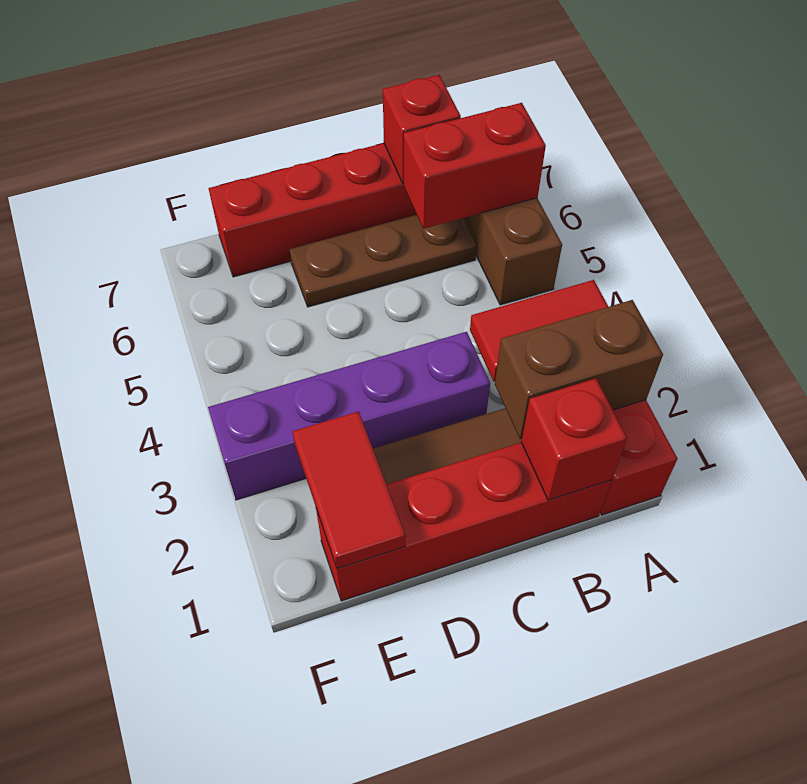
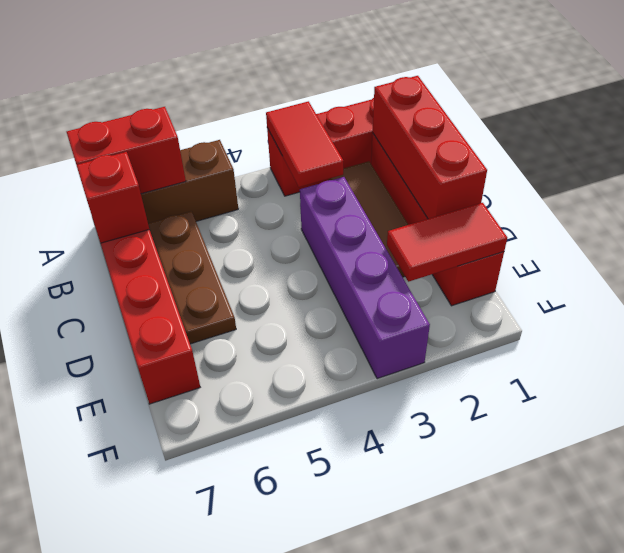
brown 1x2 brick [495,300,663,439] -> none
red 1x2 brick [403,103,546,229] -> red 1x2 brick turned to [67,107,186,194]
red 1x1 brick [521,378,627,500] -> red 1x3 brick [373,76,487,219]

